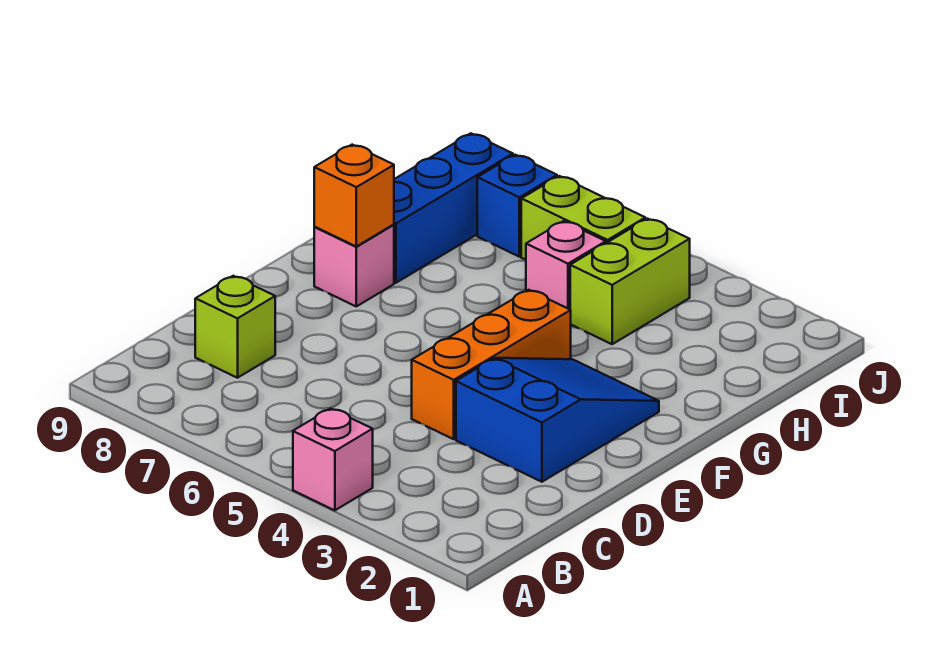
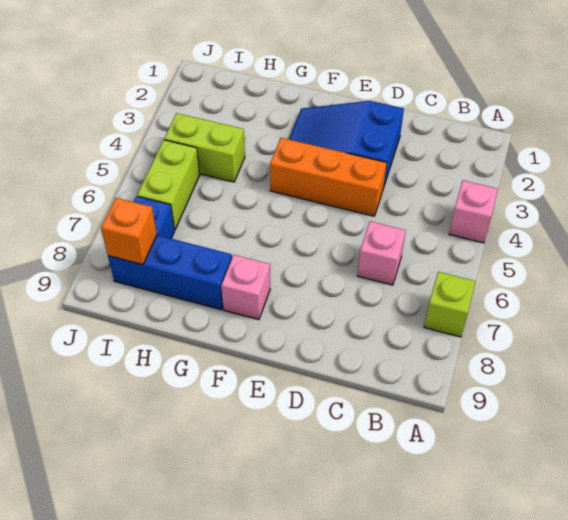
lime 1x1 brick [195,276,275,378] -> lime 1x1 brick moved to [424,272,476,337]
orange 1x1 brick [314,145,394,246] -> orange 1x1 brick moved to [101,198,157,265]
pink 1x1 brick [526,221,606,309] -> pink 1x1 brick moved to [357,221,406,285]

